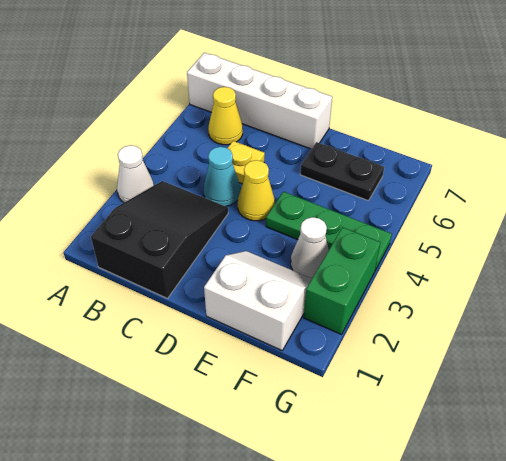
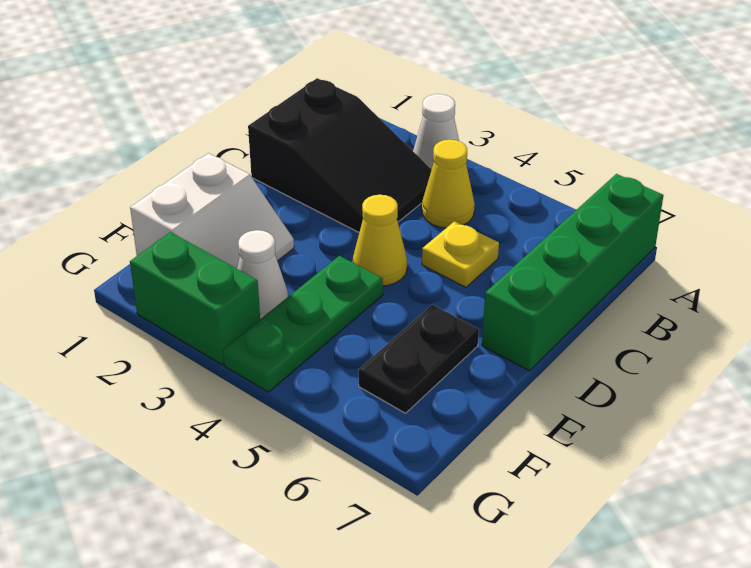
white 1x4 brick [187,53,332,149] -> green 1x4 brick [482,174,664,371]
yellow 1x1 cone [208,87,243,145] -> yellow 1x1 cone moved to [422,140,475,228]
cyan 1x1 cone [204,147,240,206] -> none

